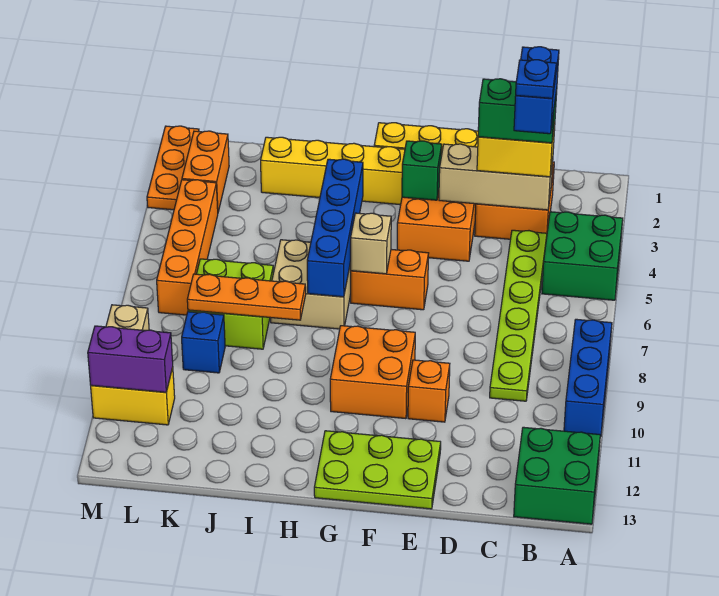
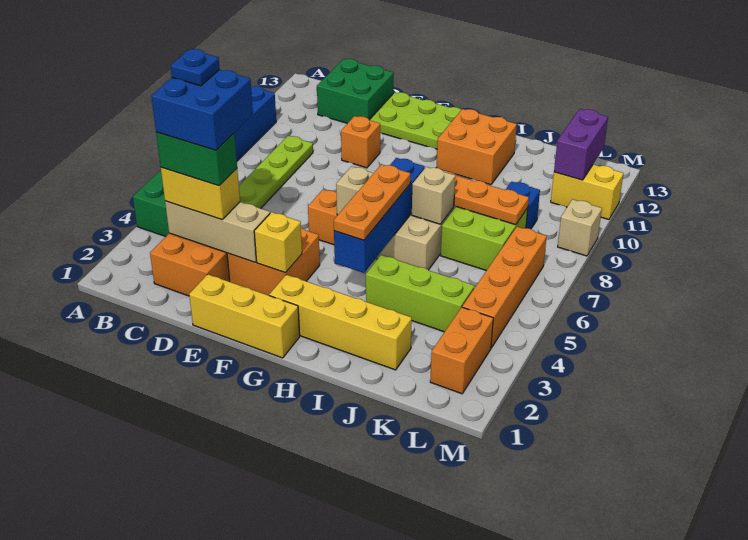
green 2x2 brick [514,427,600,524] -> green 2x2 brick moved to [317,59,394,123]
blue 1x2 brick [514,47,559,134] -> blue 2x2 brick [151,70,253,150]
green 1x1 brick [402,141,442,200] -> yellow 1x1 brick [254,212,302,273]
orange 2x2 brick [330,326,415,419] -> orange 2x2 brick moved to [436,109,517,185]
none -> lime 1x3 brick [366,255,475,332]
none -> tan 1x1 brick [412,167,455,224]
purple 1x2 brick [88,326,173,392] -> purple 1x2 brick turned to [554,109,608,180]
orange 1x3 plate [147,126,199,210] -> orange 1x3 plate moved to [334,164,410,240]

